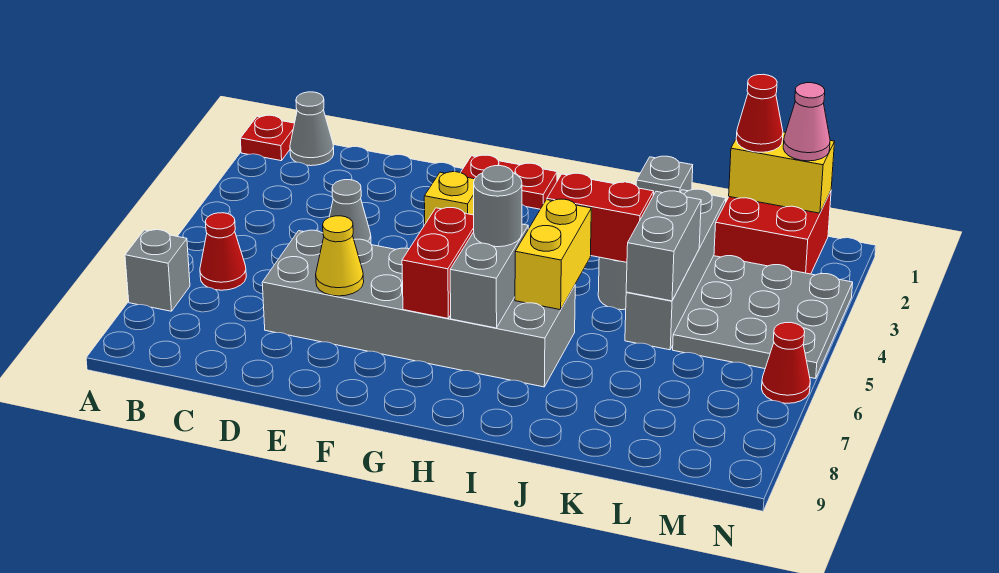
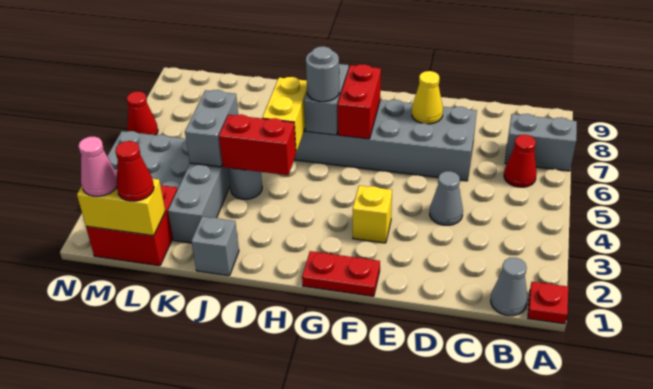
grey 1x1 brick [125,230,190,311] -> grey 1x2 brick [505,114,577,171]

